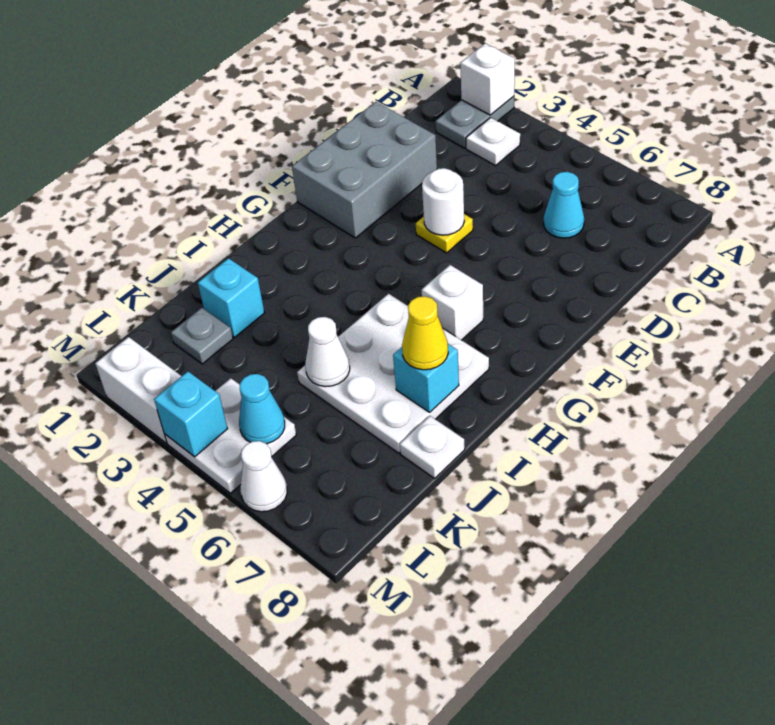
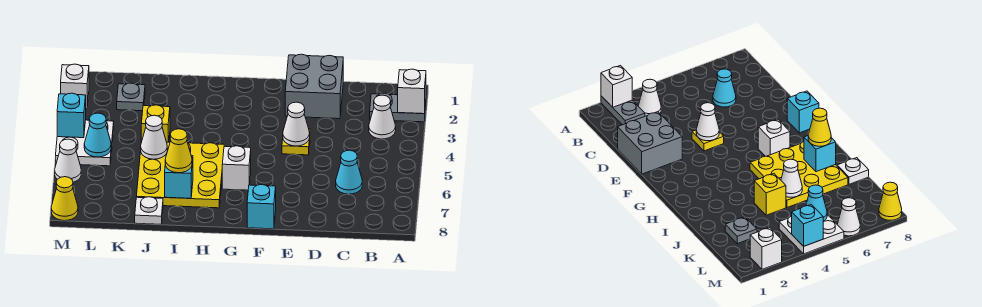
white 1x1 plate [466,118,520,166] -> white 1x1 cone [369,95,396,139]
grey 2x3 brick [292,102,437,238] -> grey 2x2 brick [285,54,343,119]
white 1x1 round brick [422,168,464,235] -> white 1x1 cone [283,102,310,146]
white 3x3 plate [297,294,489,453] -> yellow 3x3 plate [137,141,224,208]
cyan 1x1 brick [198,258,264,337] -> cyan 1x1 brick moved to [247,185,276,229]
none -> yellow 1x1 brick [141,105,170,142]
white 1x2 brick [95,337,181,443] -> white 1x1 brick [61,64,89,109]
none -> yellow 1x1 cone [51,177,78,221]

